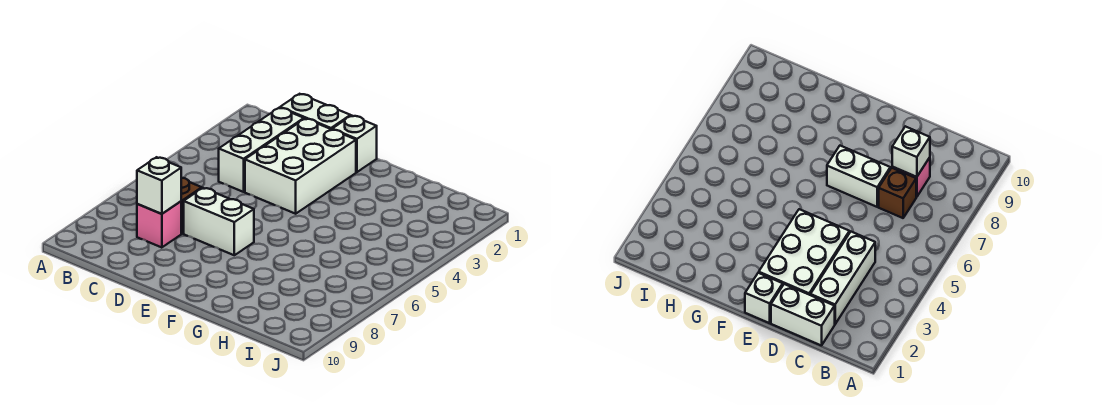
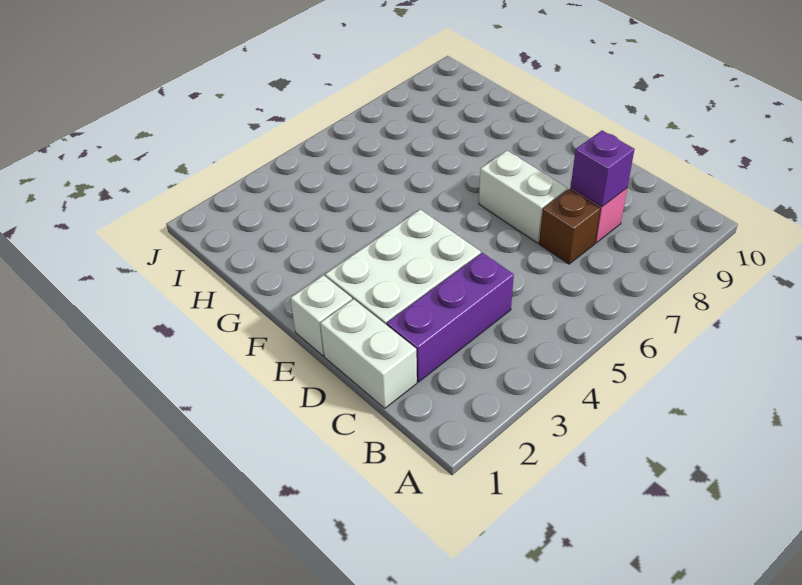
white 1x3 brick [219,108,304,192] -> purple 1x3 brick [387,253,514,382]
white 1x1 brick [137,157,181,214] -> purple 1x1 brick [571,131,634,207]

